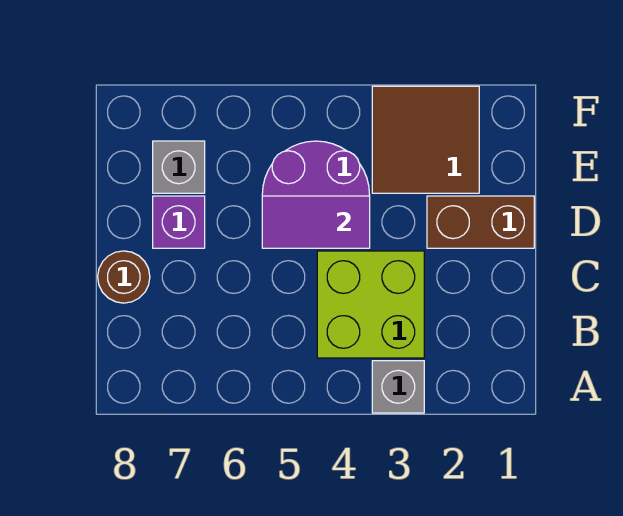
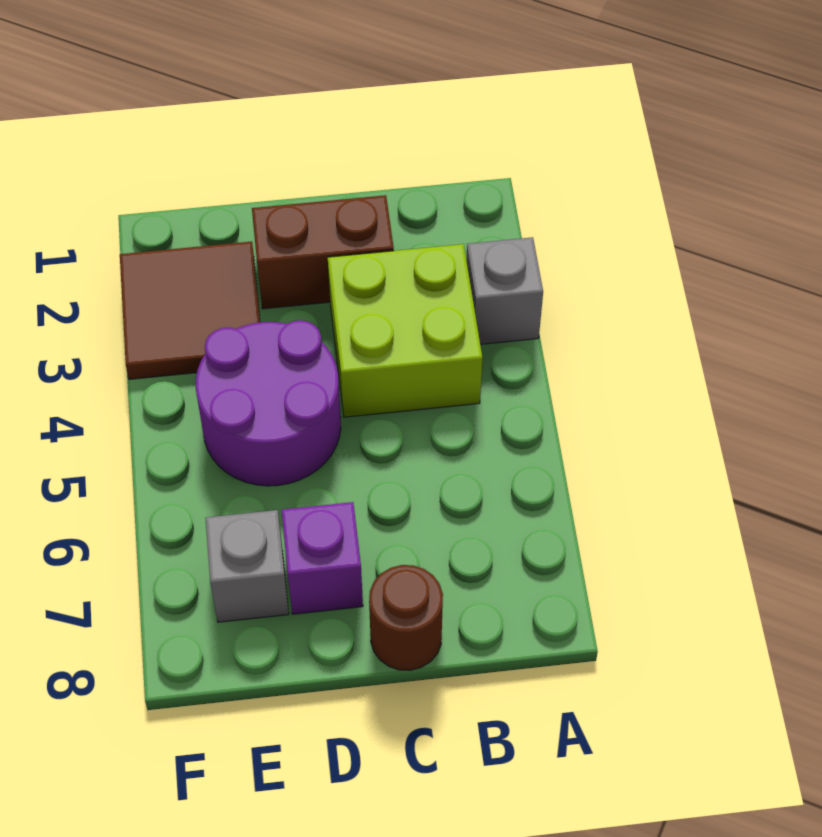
brown 1x2 brick [427,196,534,248] -> brown 1x2 brick turned to [252,195,394,309]
purple 1x2 tile [262,196,370,248] -> none

